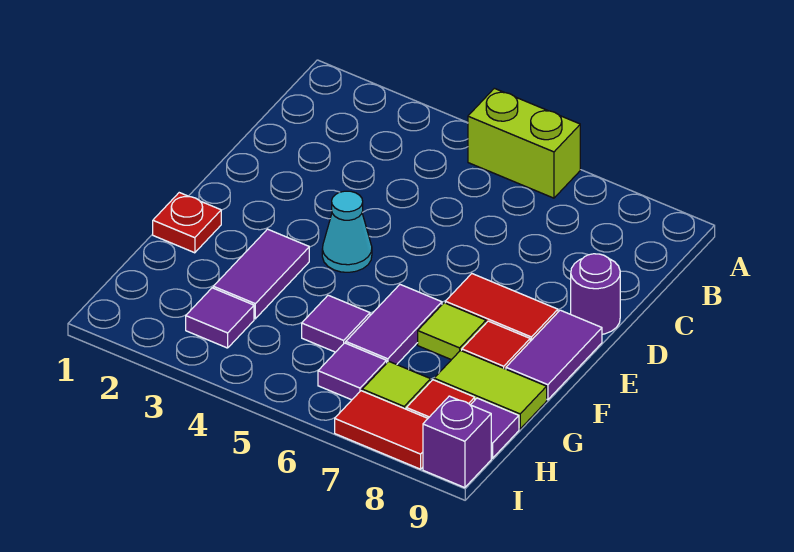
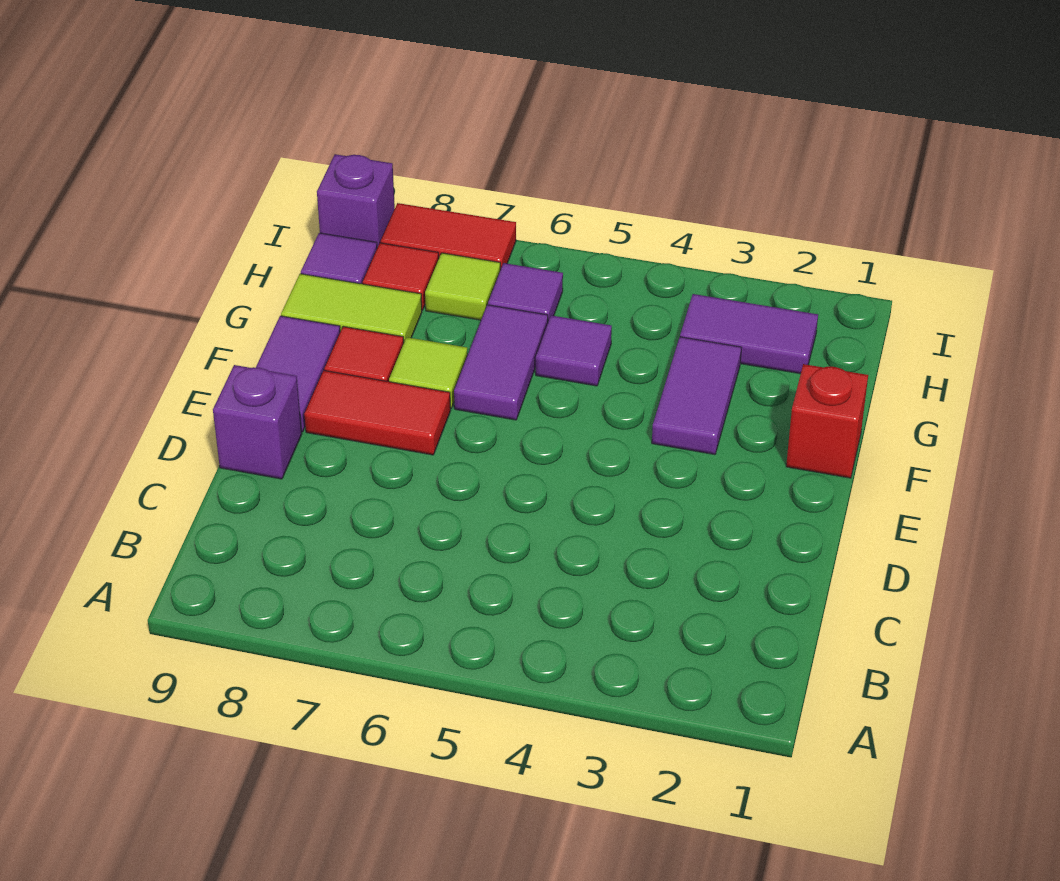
lime 1x2 brick [468,88,580,198] -> none
purple 1x1 round brick [571,254,620,334] -> purple 1x1 brick [213,365,302,479]
cyan 1x1 cone [322,191,372,272] -> none
red 1x1 plate [153,193,221,253] -> red 1x1 brick [786,364,868,478]
purple 1x1 tile [186,288,254,348] -> purple 1x2 tile [680,294,818,374]

